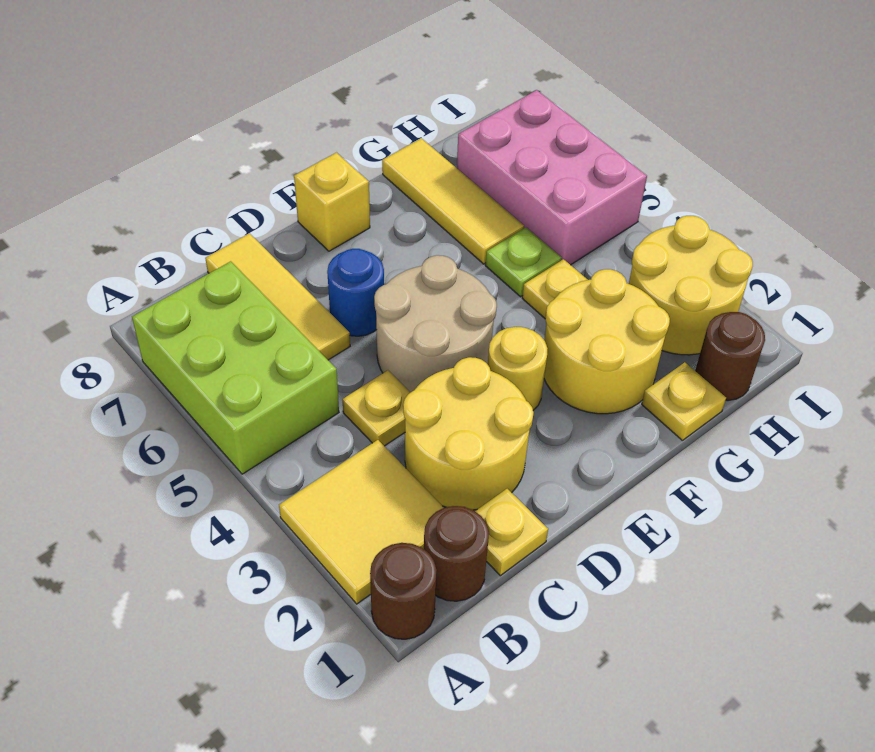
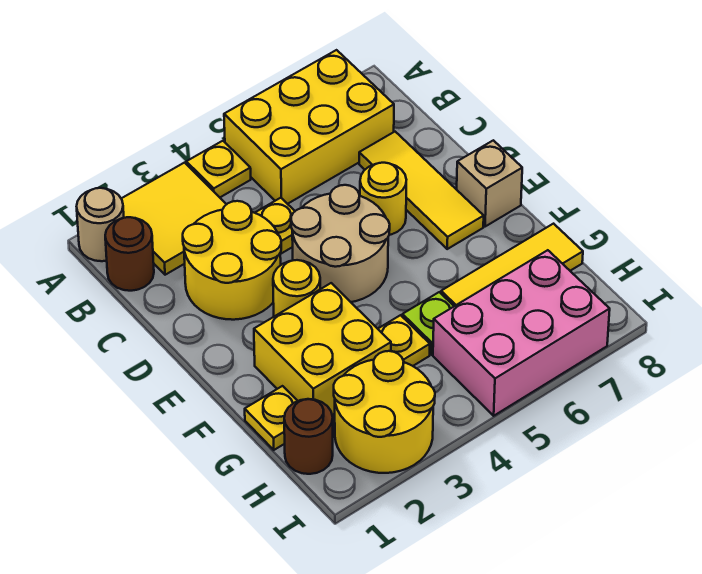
brown 1x1 round brick [370,543,436,639] -> tan 1x1 round brick [77,188,124,261]
lime 2x3 brick [132,261,339,474] -> yellow 2x3 brick [224,50,394,204]
yellow 1x1 plate [475,489,548,576] -> yellow 1x1 plate moved to [186,141,251,197]
yellow 1x3 tile [205,233,350,360] -> yellow 1x3 tile turned to [359,132,484,249]
blue 1x1 round brick [327,249,384,336] -> yellow 1x1 round brick [360,163,406,235]
yellow 1x1 brick [294,153,370,251] -> tan 1x1 brick [457,140,522,227]
yellow 2x2 round brick [544,269,670,414] -> yellow 2x2 brick [254,283,391,415]

